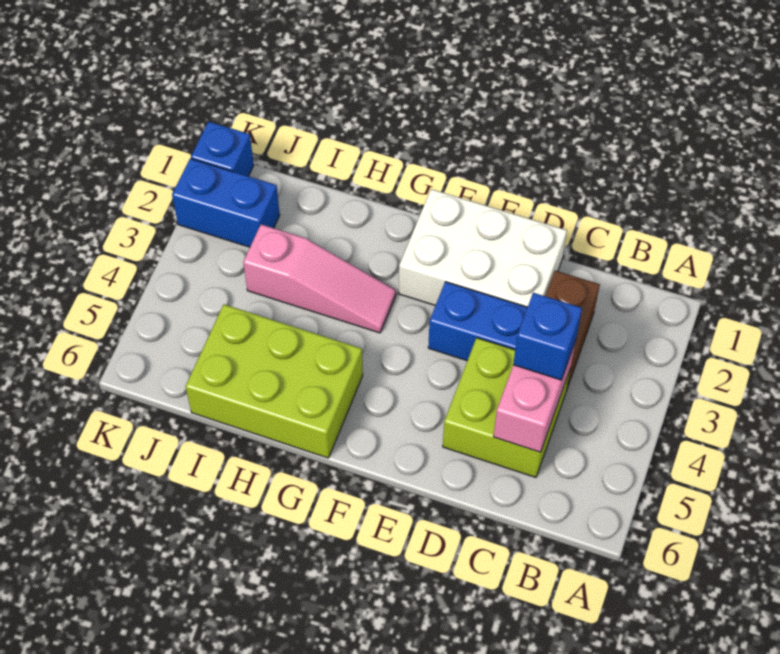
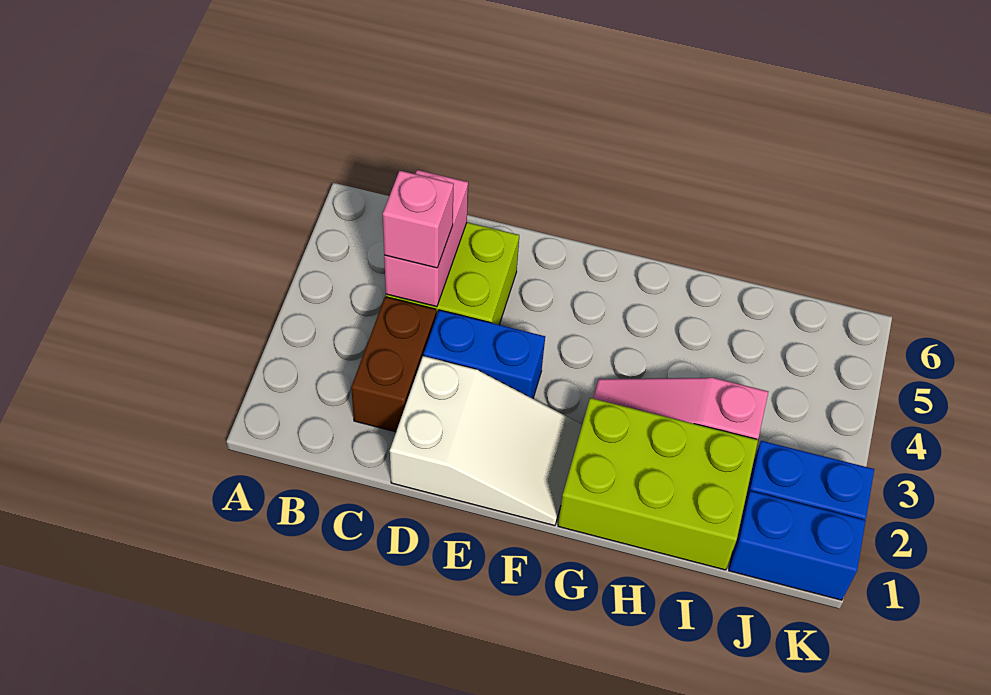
blue 1x1 brick [513,293,582,380] -> pink 1x1 brick [383,171,454,268]
white 2x3 brick [399,189,567,307] -> white 2x3 slope [390,356,582,526]
lime 2x3 brick [186,304,363,458] -> lime 2x3 brick moved to [558,398,758,570]
blue 1x1 brick [191,122,254,176] -> blue 1x2 brick [729,491,866,600]

